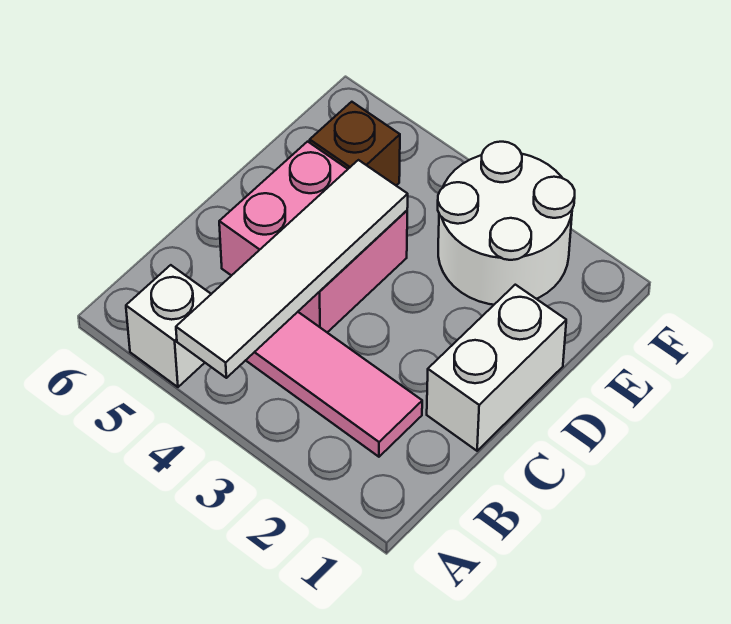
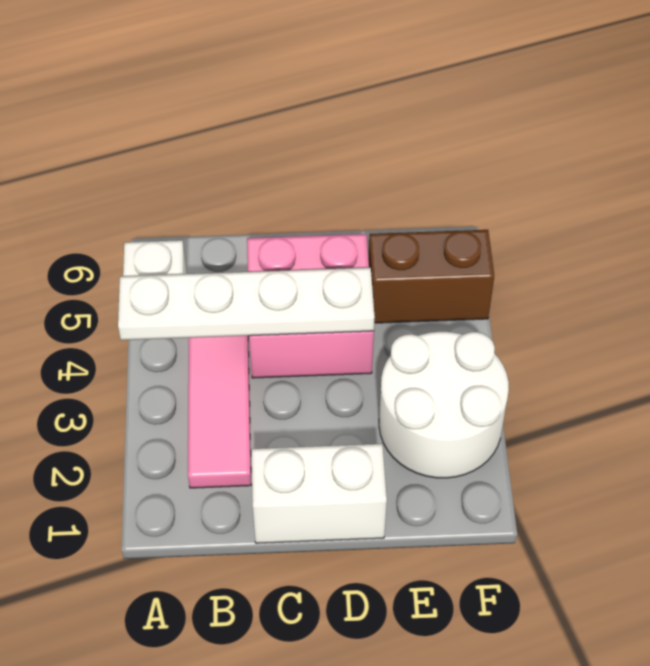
white 1x4 tile [176,160,408,378] -> white 1x4 plate [118,268,375,340]
brown 1x1 brick [310,102,400,185] -> brown 1x2 brick [368,230,494,323]

